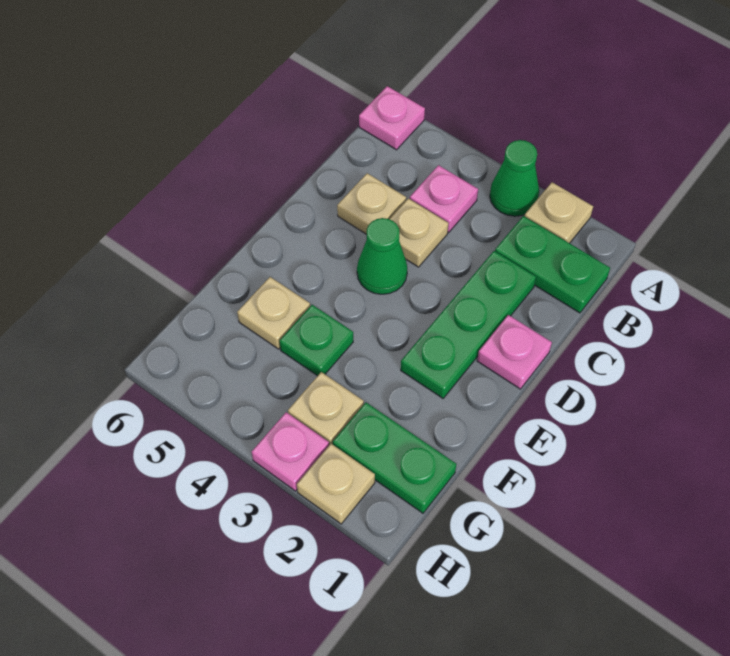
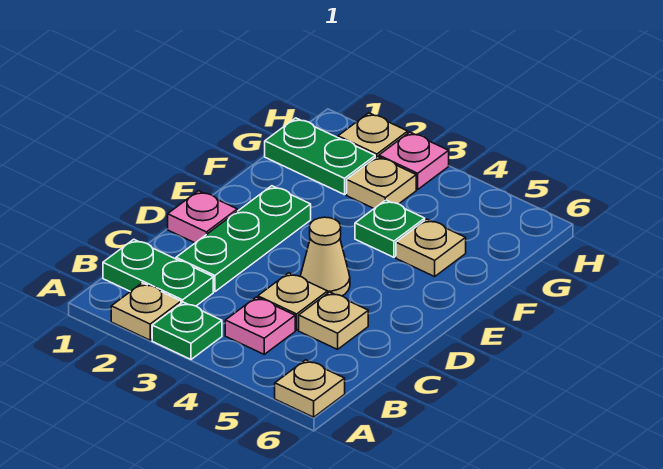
green 1x1 cone [490,140,539,216] -> green 1x1 plate [152,302,222,359]
pink 1x1 plate [359,86,425,150] -> tan 1x1 plate [275,360,345,417]
green 1x1 cone [357,218,407,294] -> tan 1x1 cone [300,217,350,296]

